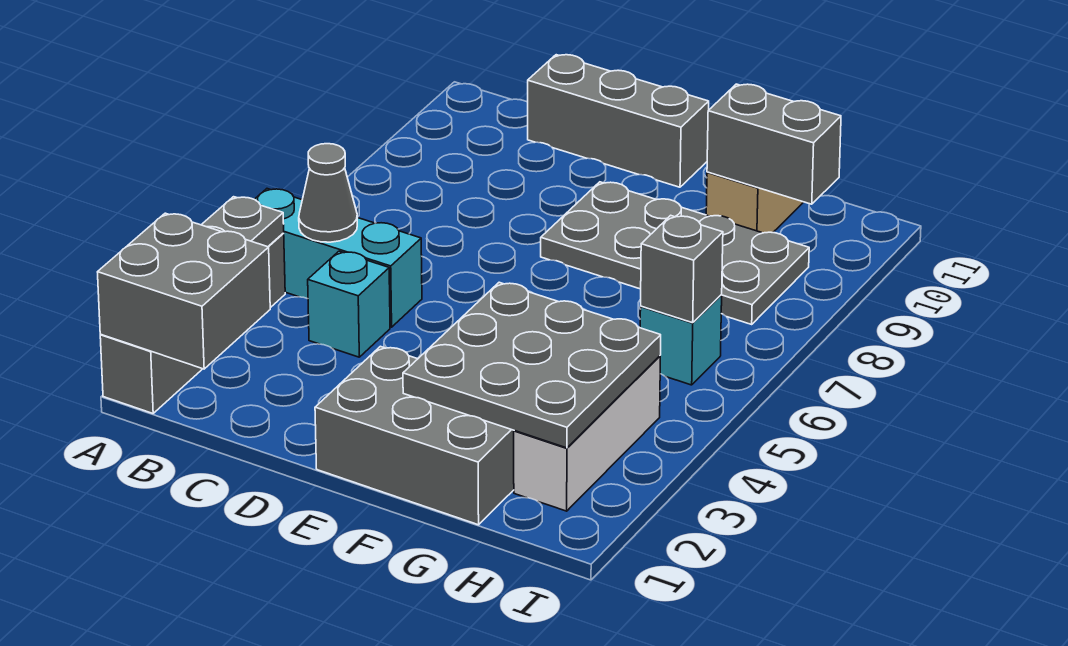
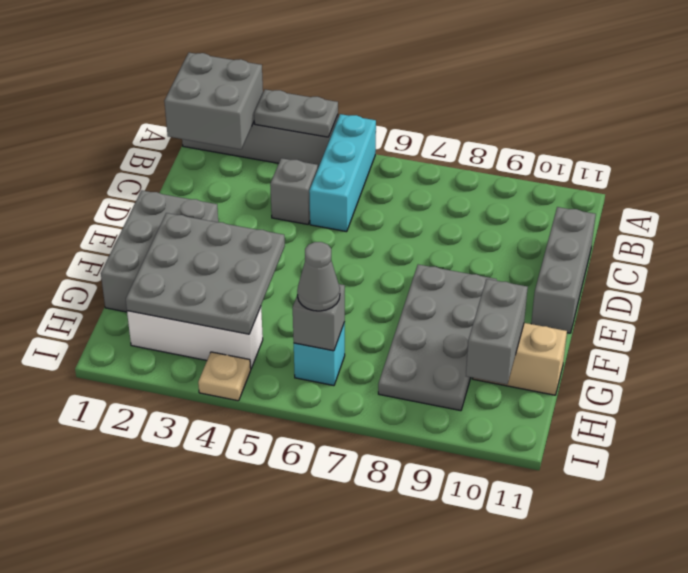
grey 1x1 cone [299,144,358,242] -> grey 1x1 cone moved to [297,242,340,311]
cyan 1x1 brick [308,251,390,357] -> grey 1x1 brick [270,158,318,224]
none -> tan 1x1 plate [198,352,251,401]

